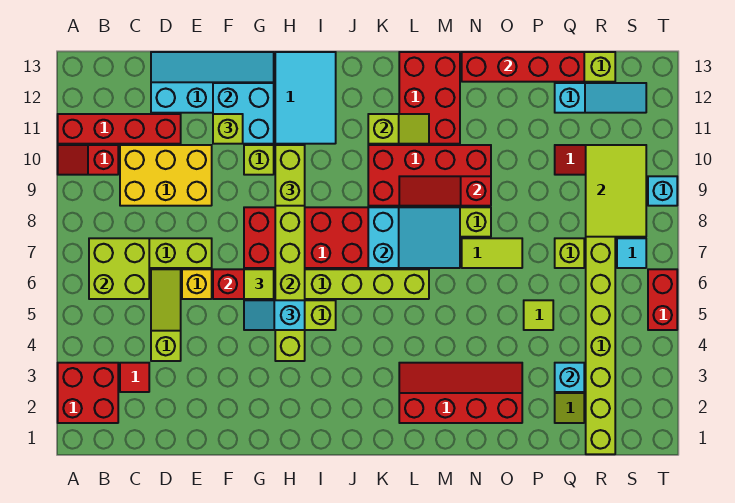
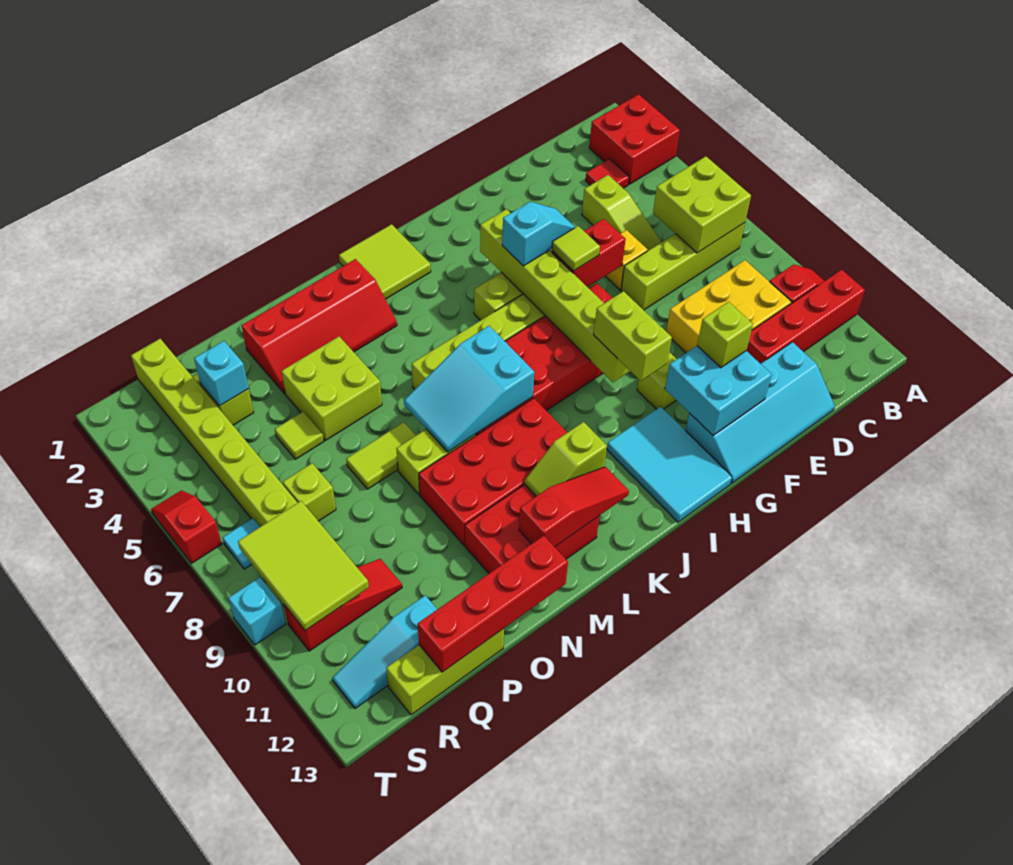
none -> lime 2x2 tile [339,224,431,299]
red 1x3 slope [399,176,491,206] -> red 1x3 slope moved to [519,467,629,547]
red 2x3 brick [399,52,460,144] -> red 2x3 brick turned to [465,484,600,573]
none -> lime 2x2 brick [282,337,382,440]
red 1x2 brick [648,269,677,330] -> red 1x2 slope [151,490,222,563]

